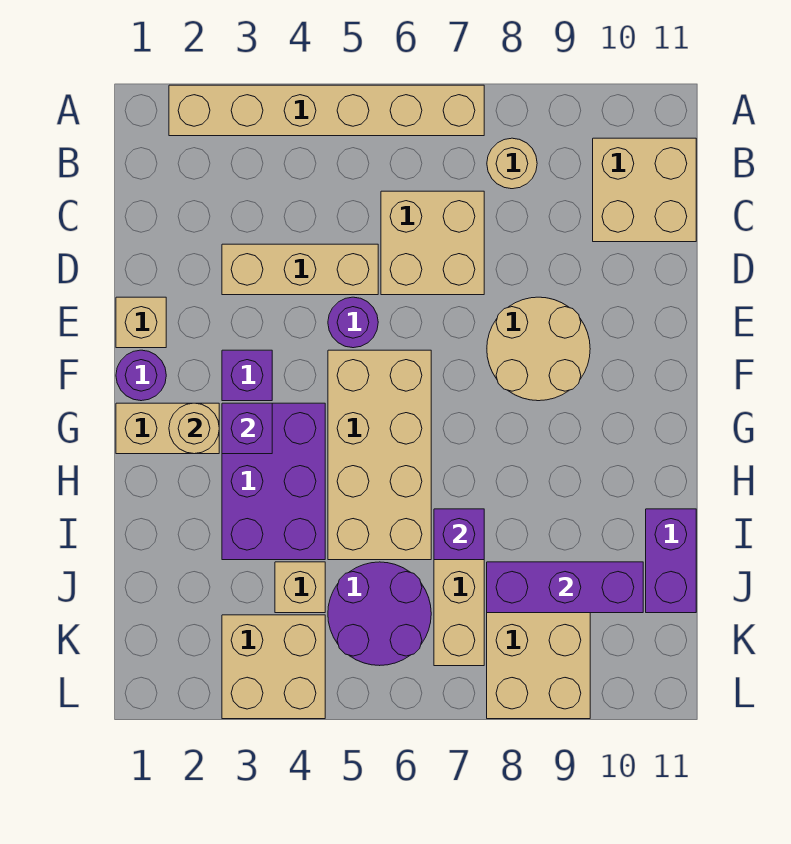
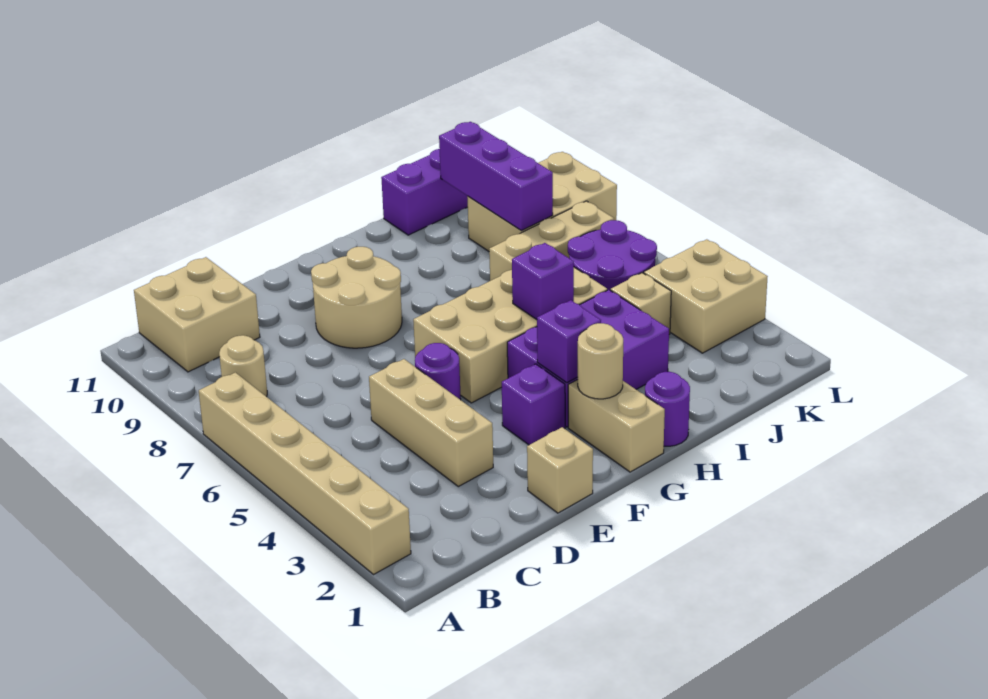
tan 2x2 brick [381,191,484,295] -> none
purple 1x1 round brick [116,350,166,401] -> purple 1x1 round brick moved to [645,372,690,446]
purple 1x1 brick [434,509,484,560] -> purple 1x1 brick moved to [512,243,574,320]

